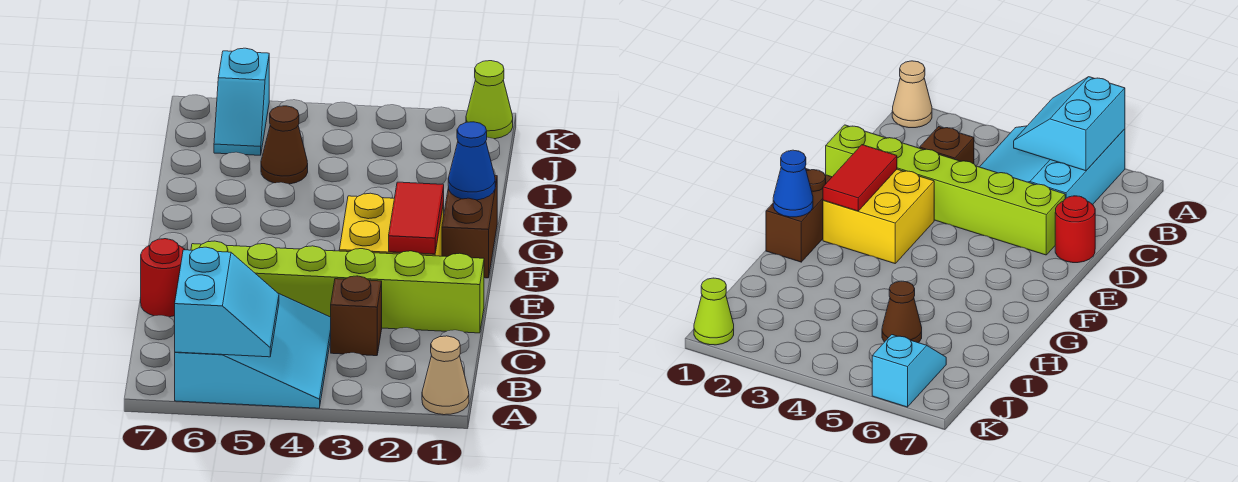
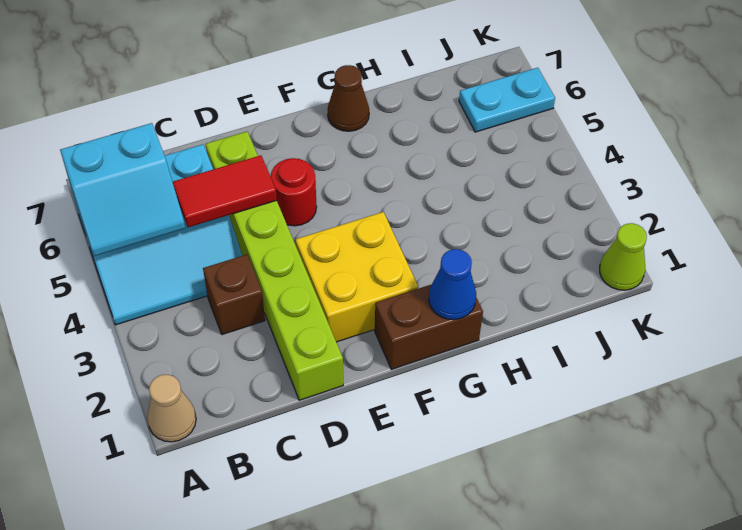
red 1x1 round brick [141,239,185,317] -> red 1x1 round brick moved to [271,158,317,226]
red 1x2 tile [389,182,444,254] -> red 1x2 tile moved to [173,155,277,227]
brown 1x1 cone [261,106,308,184] -> brown 1x1 cone moved to [328,65,369,131]
cyan 1x2 slope [214,48,269,155] -> cyan 1x2 plate [459,68,555,132]

